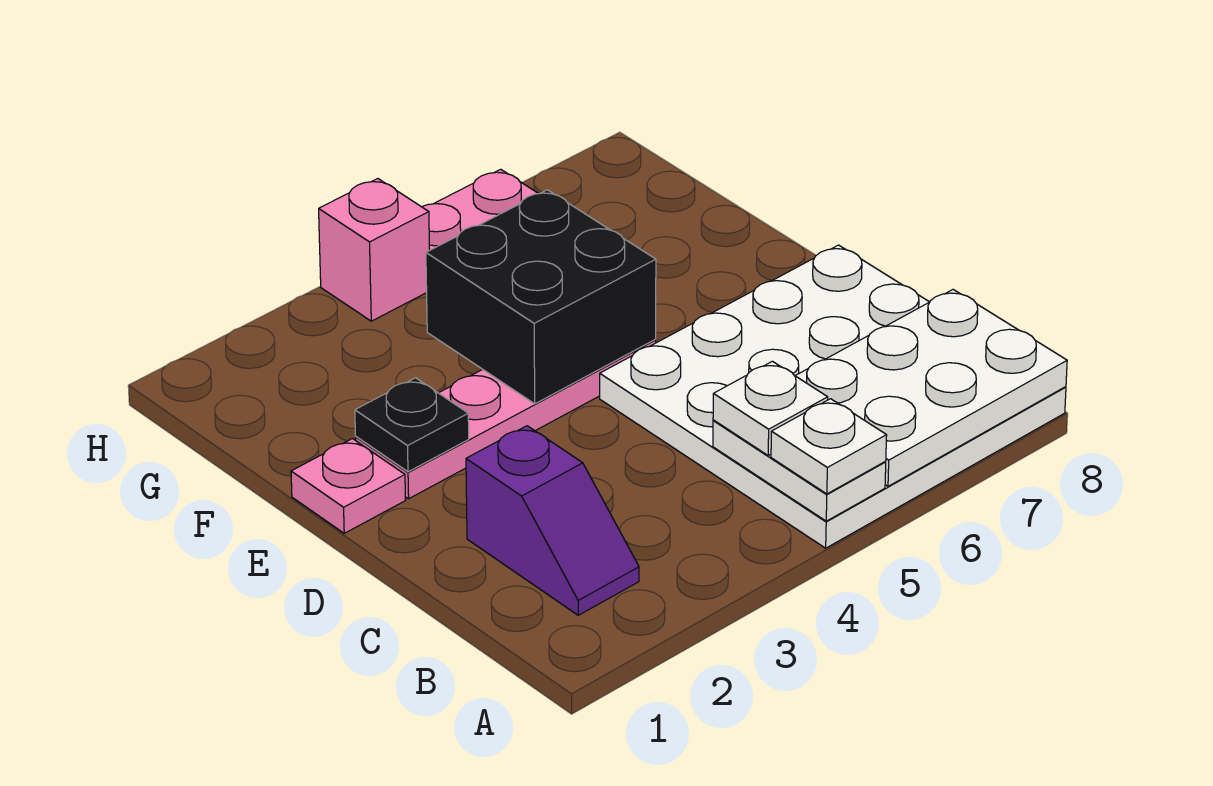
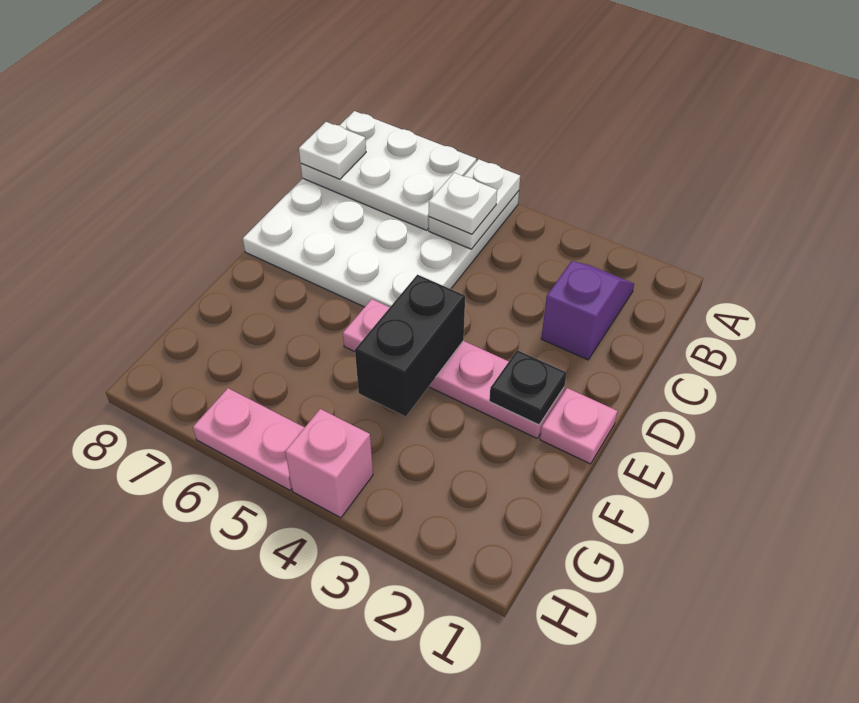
white 1x1 plate [771,399,887,494] -> white 1x1 plate moved to [299,122,366,179]
black 2x2 brick [426,190,656,404] -> black 1x2 brick [355,275,465,417]

